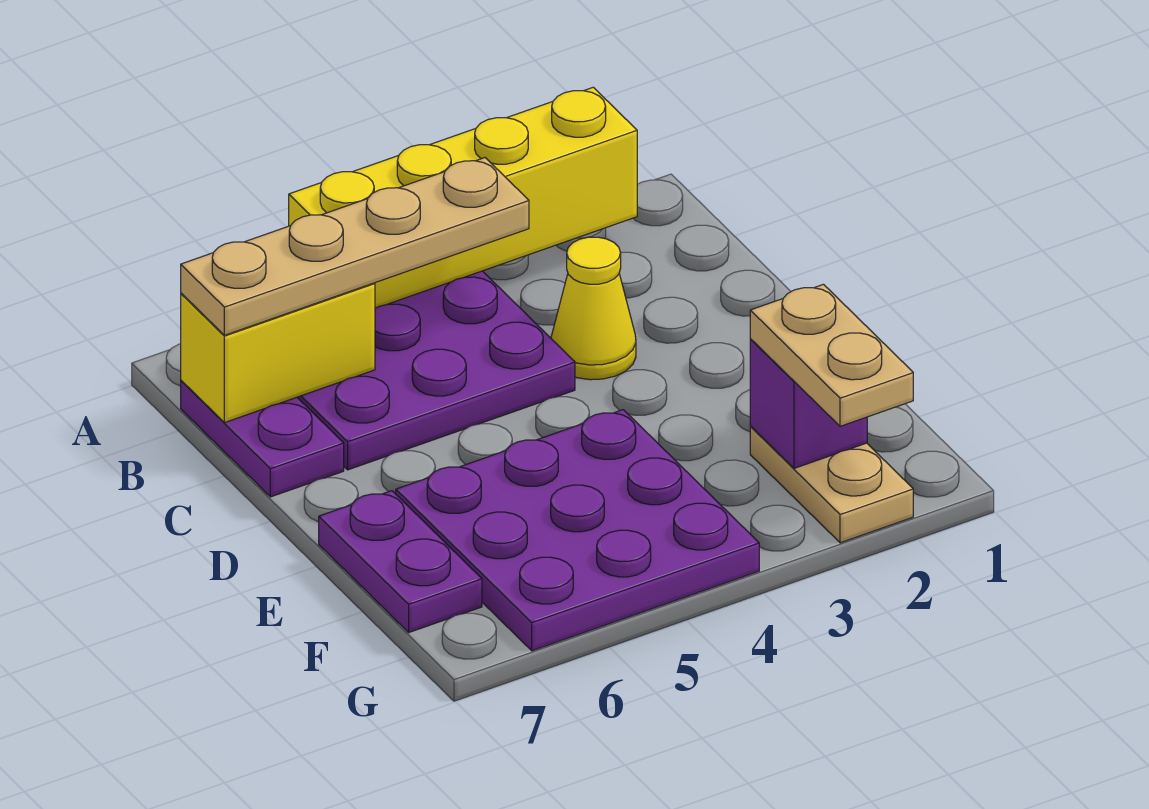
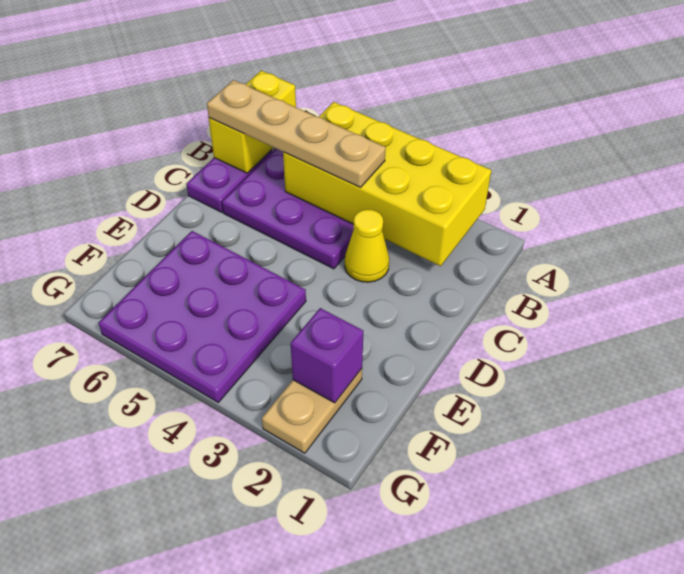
yellow 1x4 brick [289,87,637,308] -> yellow 2x4 brick [283,102,491,266]
yellow 1x2 brick [181,283,375,423] -> yellow 1x2 brick turned to [209,71,296,173]
purple 1x2 plate [319,491,482,632] -> none
tan 1x2 plate [750,284,913,426] -> none

